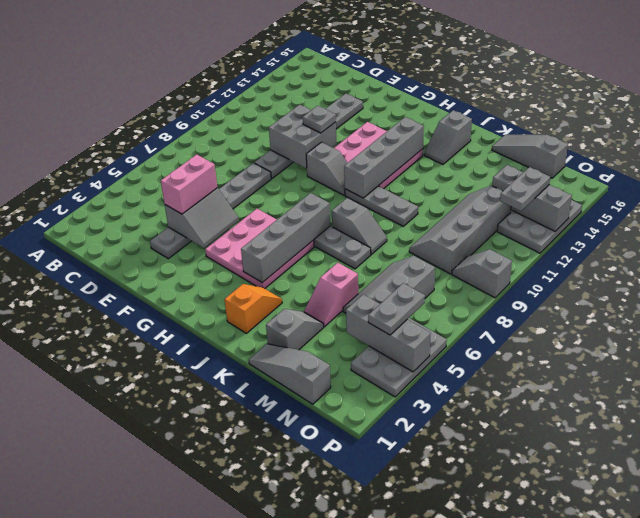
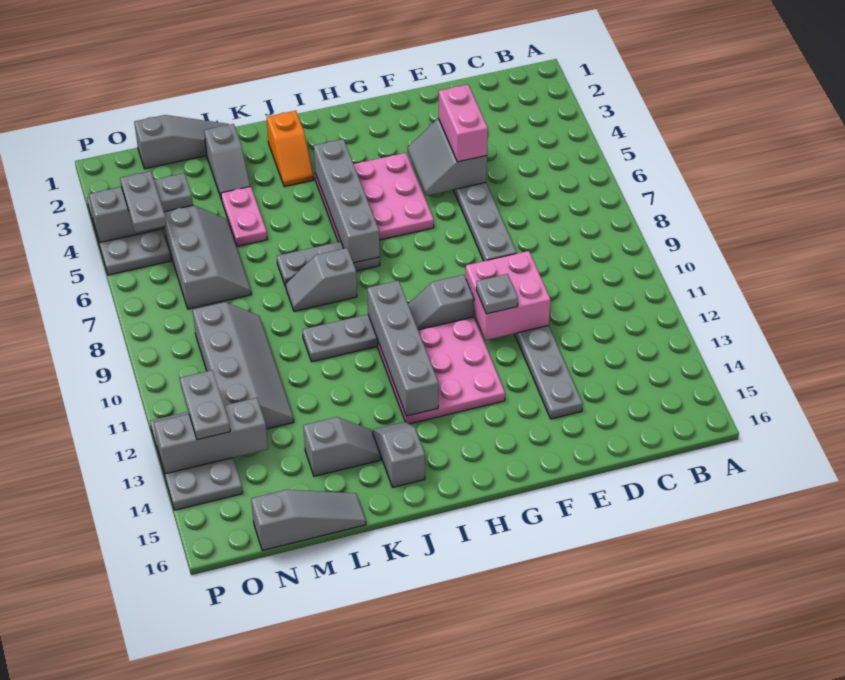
grey 2x2 brick [269,105,336,168] -> pink 2x2 brick [465,251,551,340]
pink 1x2 slope [304,263,358,327] -> pink 1x2 plate [221,186,267,246]
grey 1x2 slope [452,249,512,298] -> grey 1x2 slope moved to [303,417,381,476]

